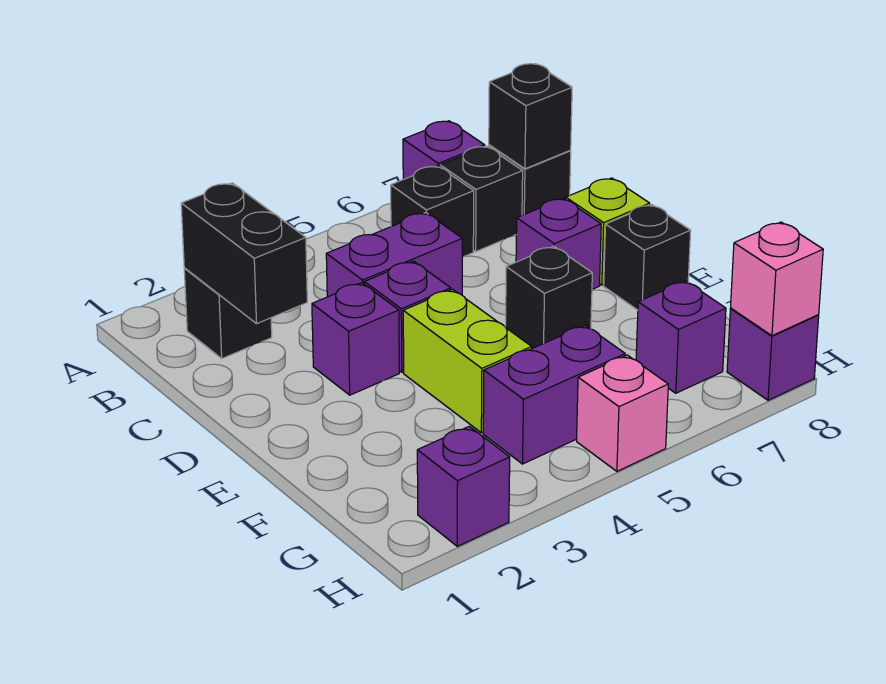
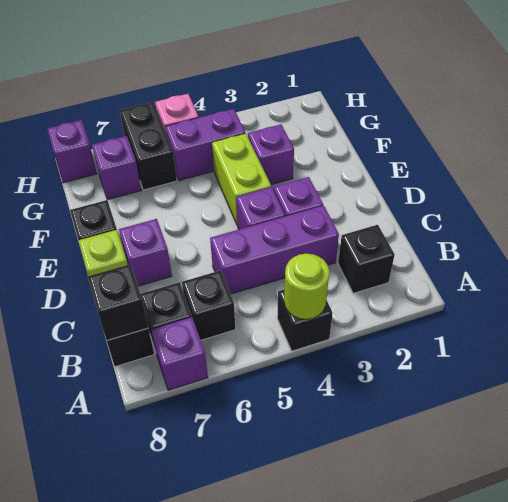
none -> lime 1x1 round brick [284,254,329,319]
black 1x2 brick [181,183,307,324] -> black 1x2 brick moved to [120,102,177,190]
purple 1x2 brick [326,213,463,297] -> purple 1x3 brick [210,206,339,294]
black 1x1 brick [505,246,592,348] -> black 1x1 brick moved to [277,289,333,351]
purple 1x1 brick [417,426,510,546] -> purple 1x1 brick moved to [248,124,294,185]
pink 1x1 brick [731,222,823,336] -> none

